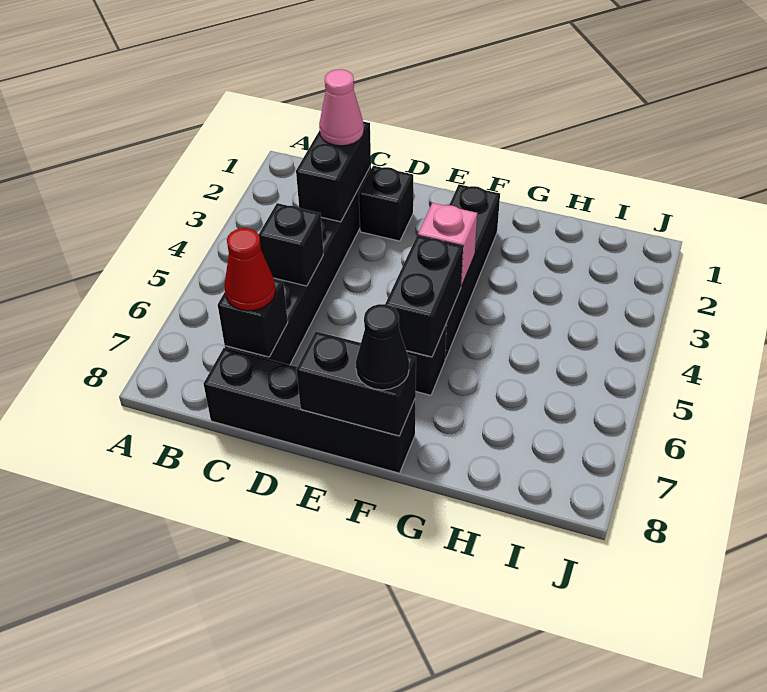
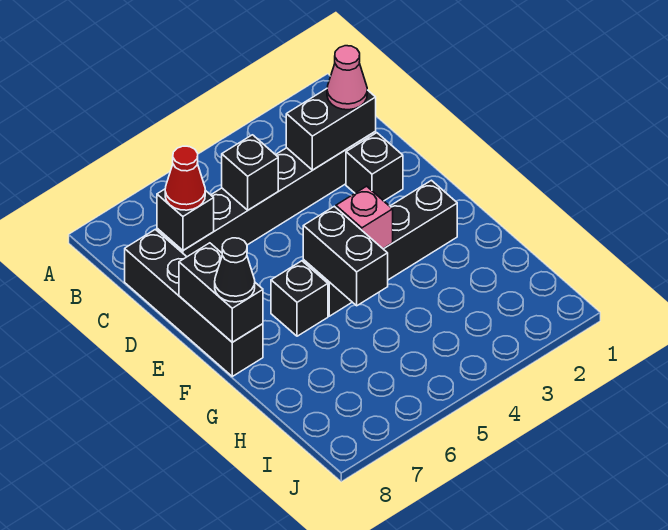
black 1x2 brick [385,235,463,357] -> black 1x2 brick turned to [303,206,388,306]

